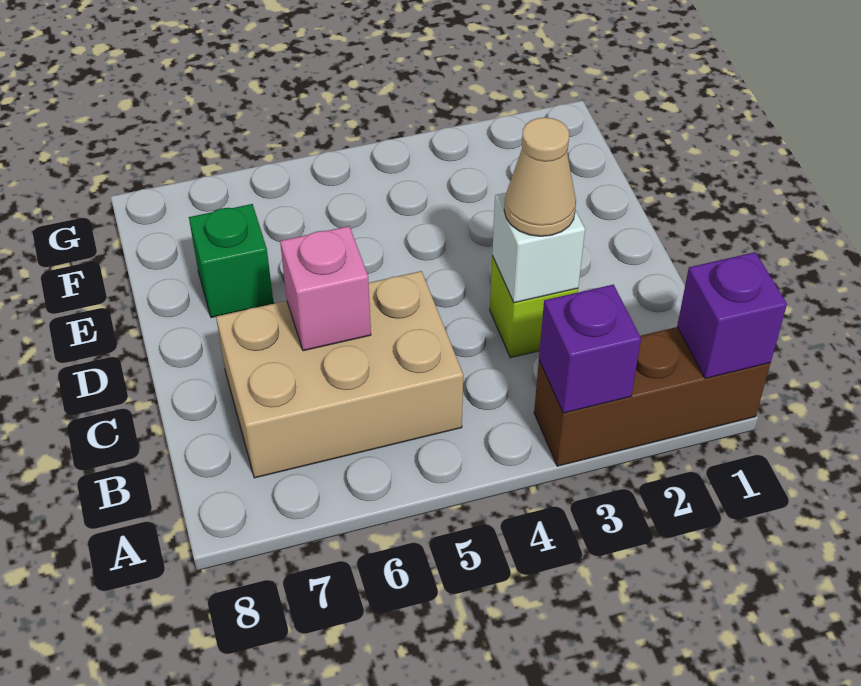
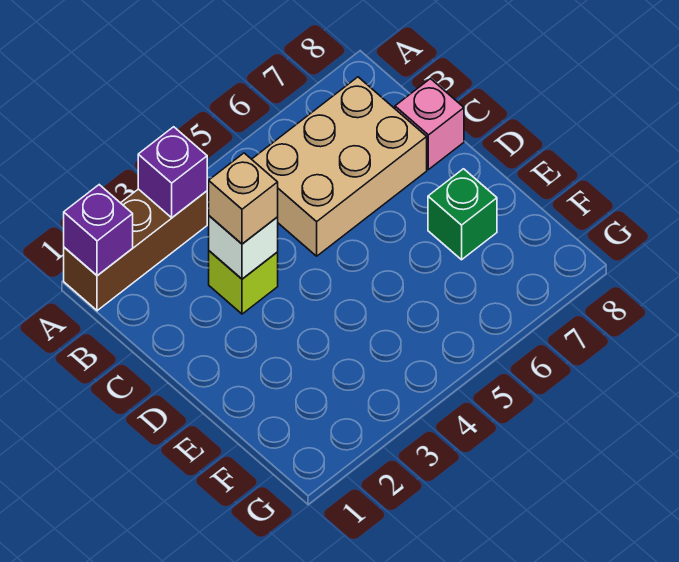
tan 1x1 cone [504,118,576,236] -> tan 1x1 brick [209,153,278,244]
pink 1x1 brick [280,226,371,351] -> pink 1x1 brick moved to [395,79,464,170]

